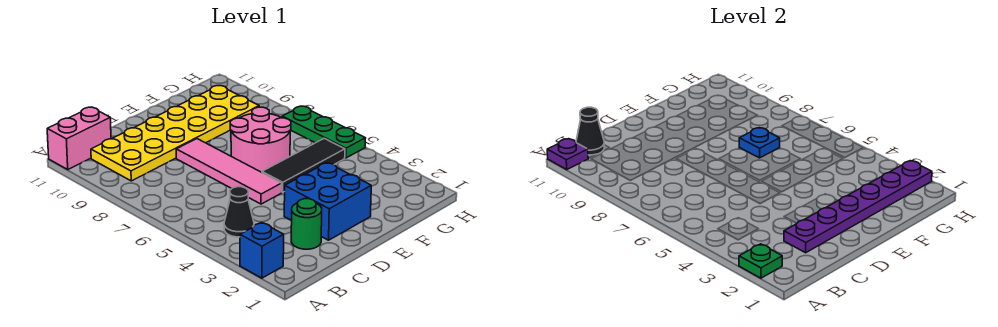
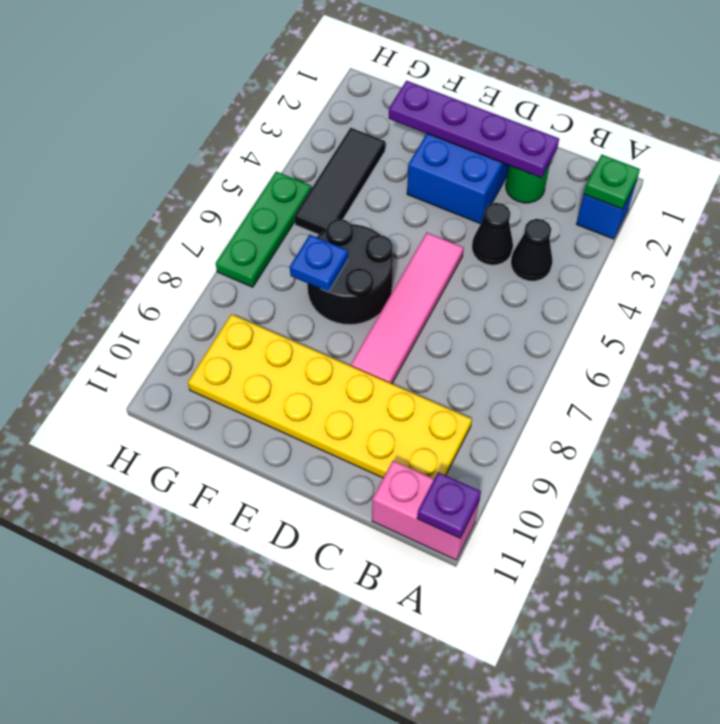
black 1x1 cone [576,107,604,155] -> black 1x1 cone moved to [472,203,513,265]
purple 1x6 plate [784,161,932,253] -> purple 1x4 plate [389,81,559,178]
black 1x3 tile [262,138,345,192] -> black 1x3 tile turned to [294,128,385,235]
pink 2x2 round brick [230,107,291,172] -> black 2x2 round brick [307,219,393,325]

